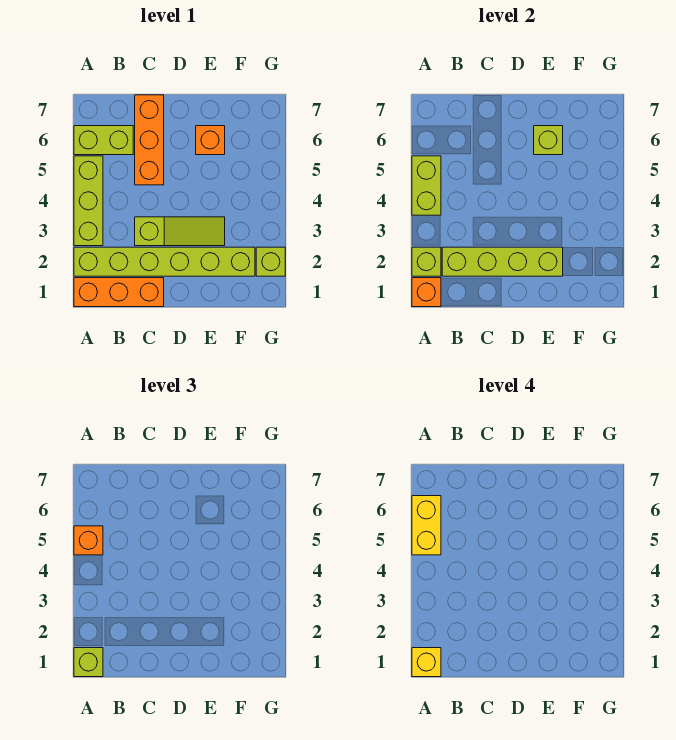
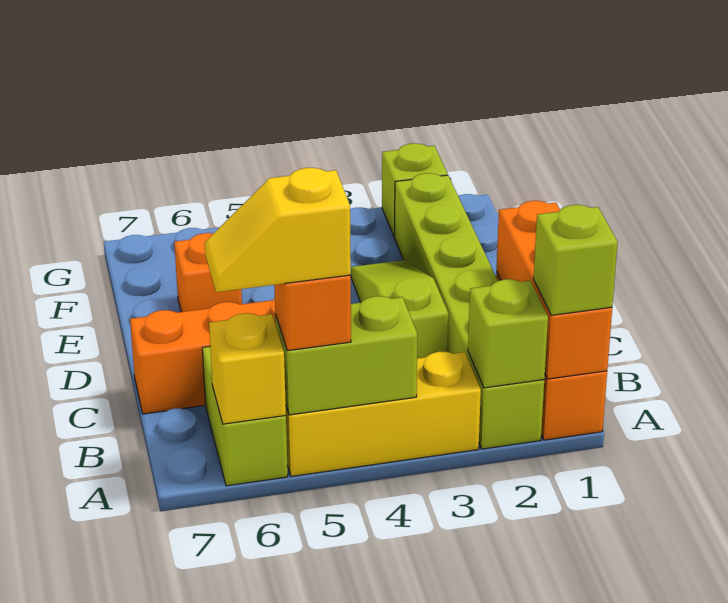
orange 1x1 brick [412,278,441,307] -> orange 1x3 brick [496,201,612,379]
yellow 1x1 brick [412,648,441,677] -> yellow 1x1 brick moved to [209,313,286,424]
lime 1x3 brick [74,156,103,246] -> yellow 1x3 brick [286,352,481,476]
yellow 1x2 brick [412,496,441,555] -> yellow 1x2 slope [205,168,351,292]
lime 1x4 brick [442,247,563,276] -> none
lime 1x1 brick [534,126,563,155] -> none

